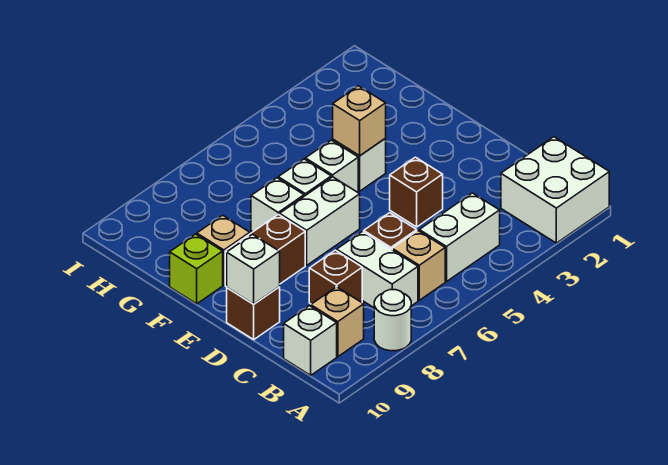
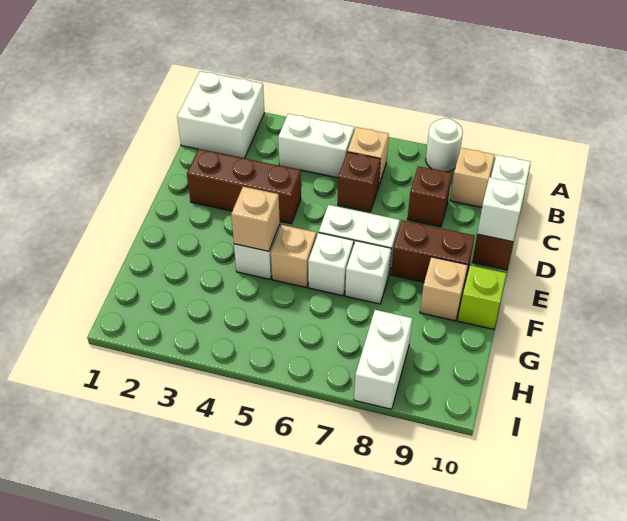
white 1x2 brick [337,232,418,308] -> white 1x2 brick moved to [354,310,412,409]
brown 1x1 brick [390,157,443,227] -> brown 1x3 brick [187,149,301,224]
white 1x1 brick [305,140,358,192] -> tan 1x1 brick [271,225,316,288]

